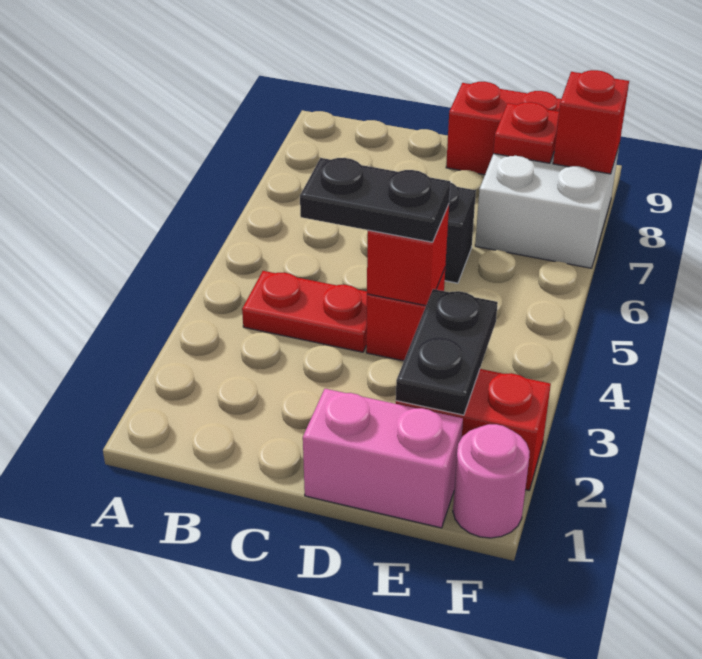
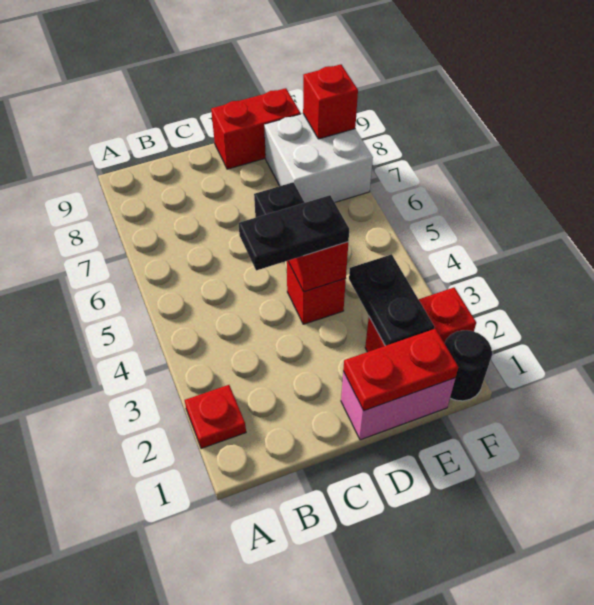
red 1x2 plate [242,271,367,352] -> red 1x2 plate moved to [343,329,458,411]
red 1x1 plate [493,102,559,163] -> red 1x1 plate moved to [185,385,246,449]
pink 1x1 round brick [453,424,530,538] -> black 1x1 round brick [445,330,492,401]

